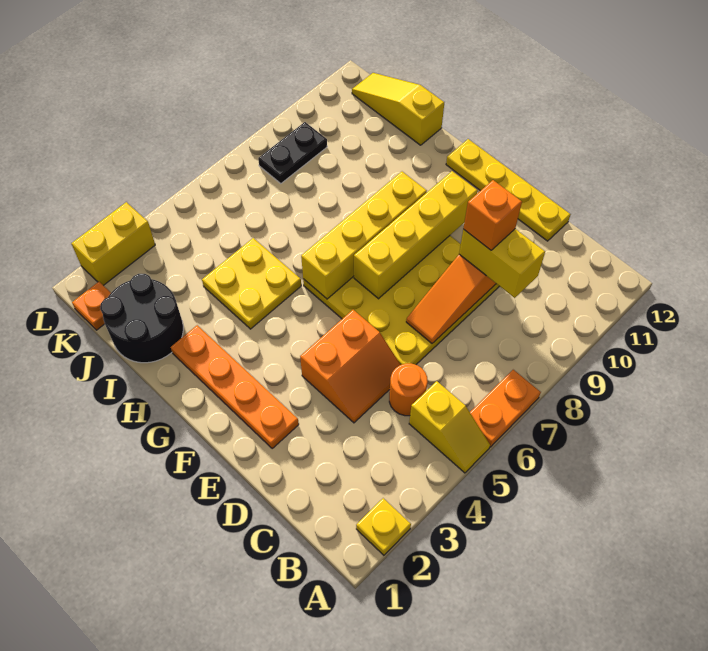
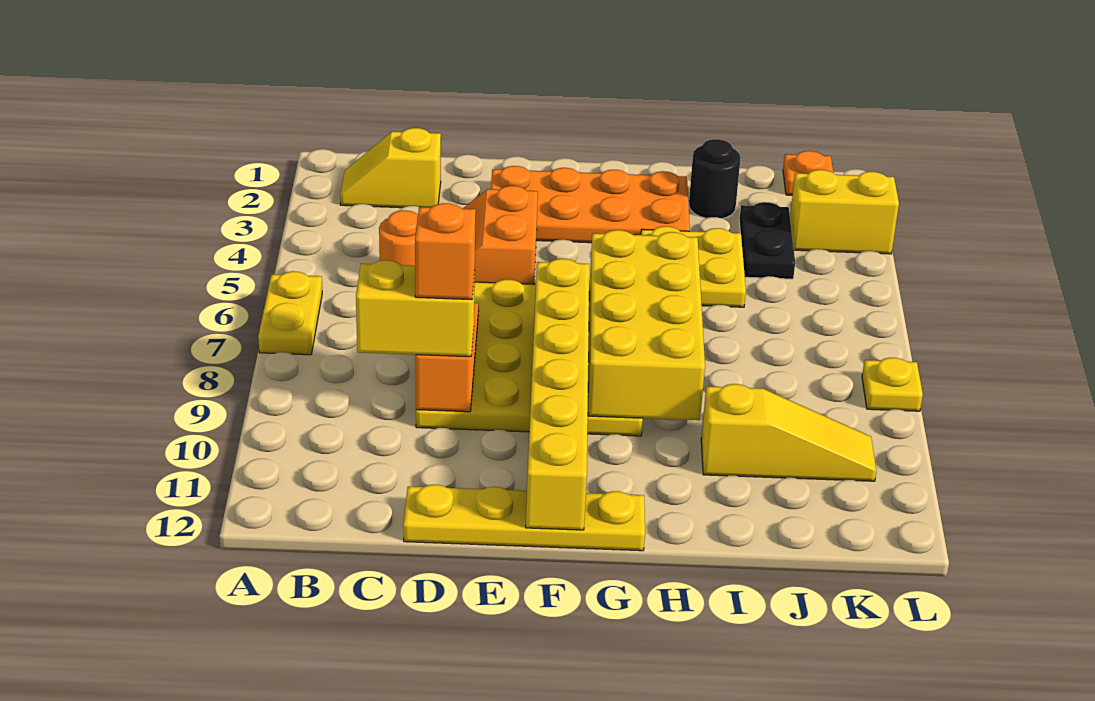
yellow 1x1 plate [356,498,411,555] -> yellow 1x1 plate moved to [862,358,923,411]
yellow 1x2 slope [409,381,490,473] -> yellow 1x2 slope moved to [340,128,441,208]
orange 1x2 plate [470,370,541,447] -> yellow 1x2 plate [258,271,322,355]
orange 1x4 plate [171,325,299,449] -> orange 2x4 plate [491,166,690,243]
yellow 1x4 brick [354,171,477,299] -> yellow 1x6 brick [526,259,589,530]
yellow 1x4 brick [301,172,427,299] -> yellow 2x4 brick [588,230,705,420]
black 2x2 round brick [100,274,183,363] -> black 1x1 round brick [689,139,741,219]
yellow 1x3 slope [352,73,444,145] -> yellow 1x3 slope moved to [701,384,876,481]
black 1x2 plate [258,122,327,184] -> black 1x2 plate moved to [739,202,795,279]
yellow 1x2 brick [71,202,155,285] -> yellow 1x2 brick turned to [790,170,899,254]

